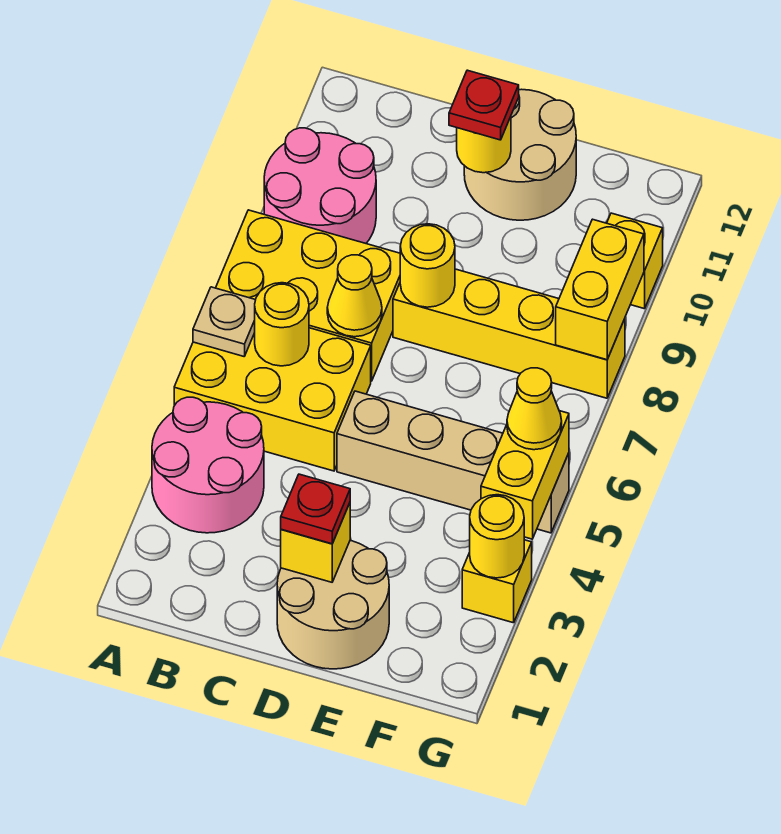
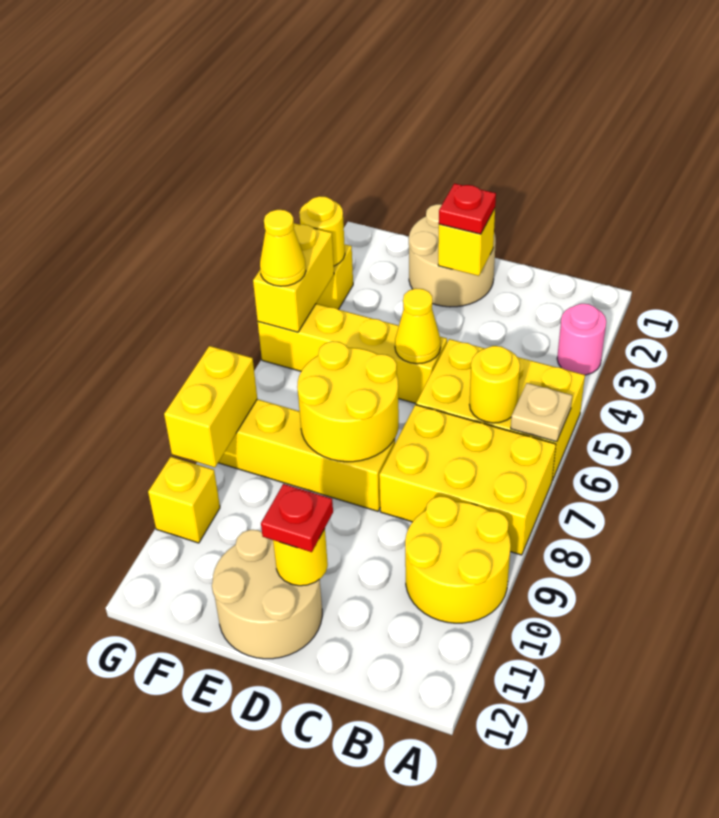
pink 2x2 round brick [152,397,264,533] -> pink 1x1 round brick [557,304,606,375]
pink 2x2 round brick [264,128,376,243] -> yellow 2x2 round brick [405,496,511,623]
yellow 1x1 cone [327,255,382,337] -> yellow 1x1 cone moved to [395,288,441,364]
tan 1x4 brick [337,391,569,533] -> yellow 1x4 brick [258,304,447,403]
yellow 1x1 round brick [400,224,455,307] -> yellow 2x2 round brick [297,341,399,462]

